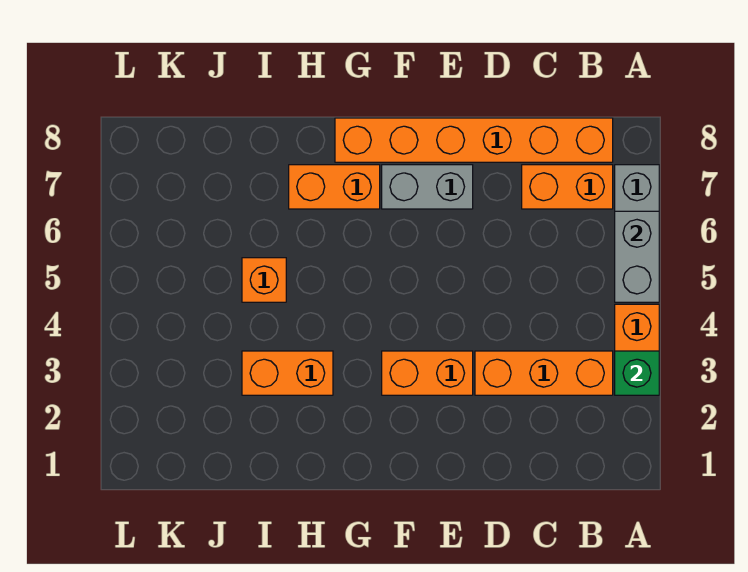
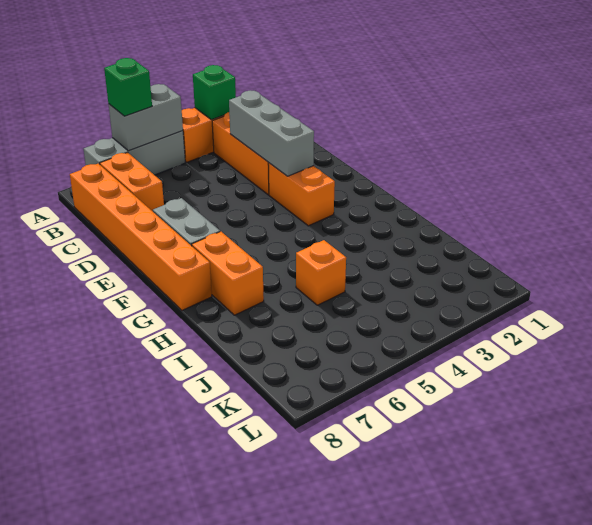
none -> green 1x1 brick [104,58,152,116]
none -> grey 1x3 brick [229,90,314,176]
orange 1x2 brick [242,351,333,395] -> none

